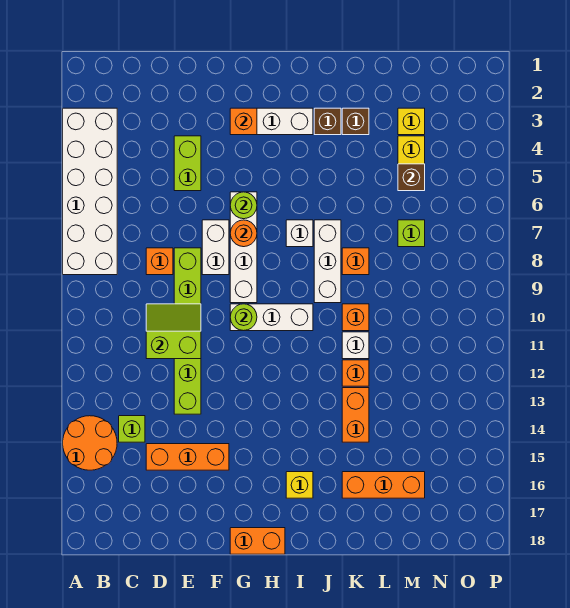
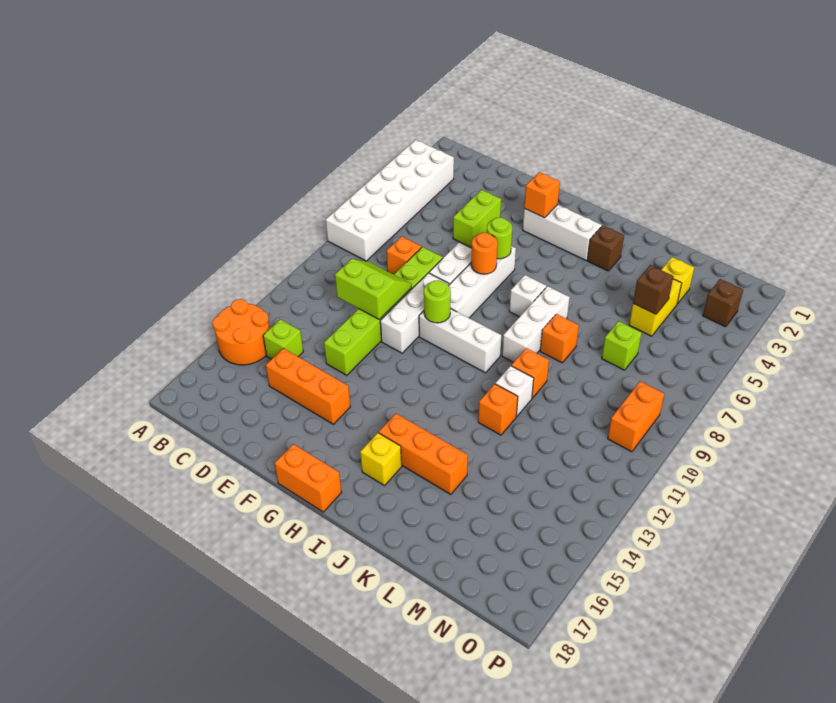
none -> white 1x3 brick [380,273,449,353]
brown 1x1 brick [342,108,369,135] -> brown 1x1 brick moved to [703,279,743,327]
orange 1x2 brick [342,388,369,442] -> orange 1x2 brick moved to [608,381,664,452]
orange 1x3 brick [342,472,425,498] -> orange 1x3 brick moved to [379,414,468,495]

